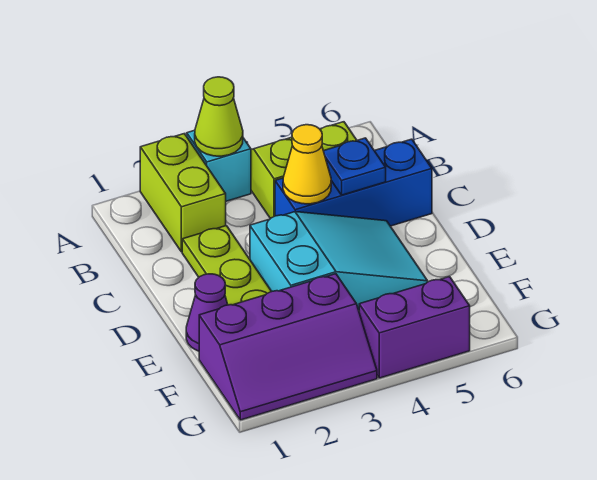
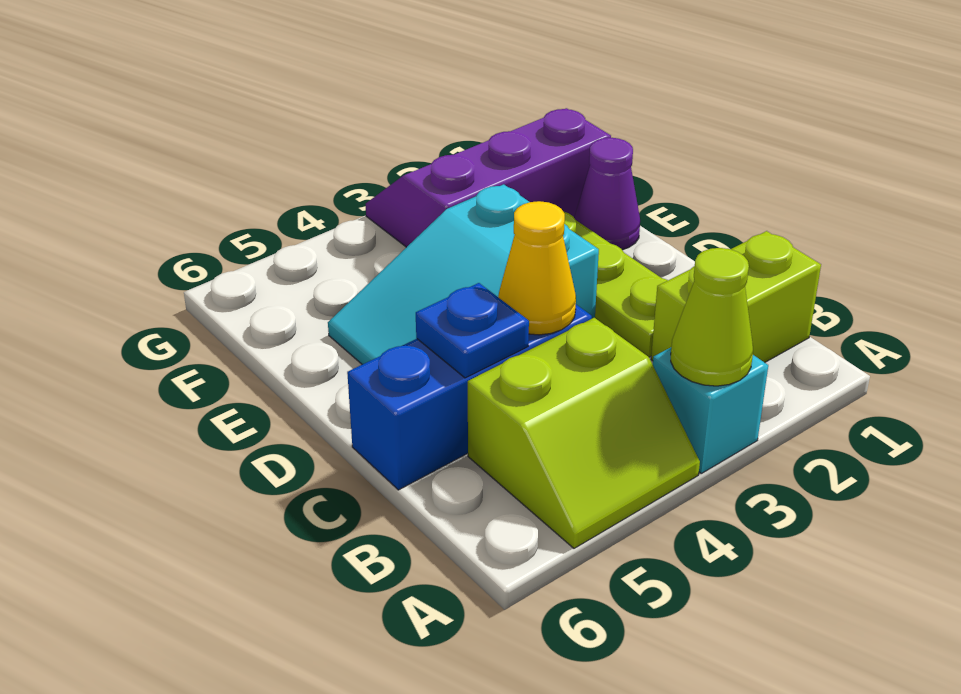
lime 1x2 brick [140,134,226,252] -> lime 1x2 brick turned to [651,231,821,362]
purple 1x2 brick [359,277,470,378] -> none

